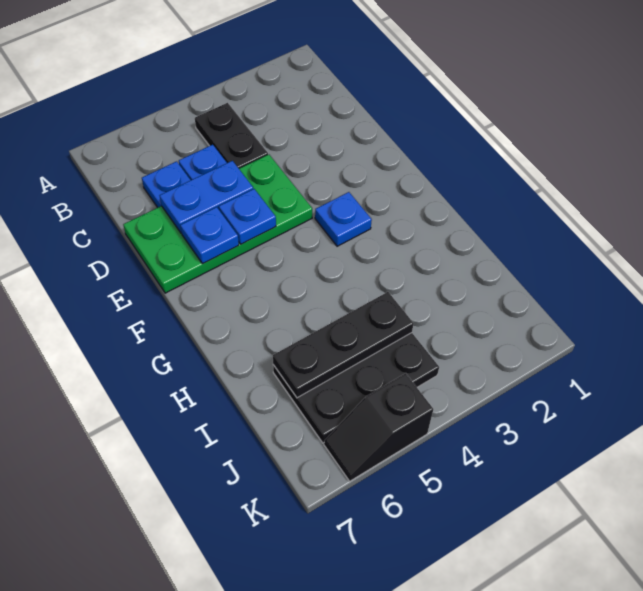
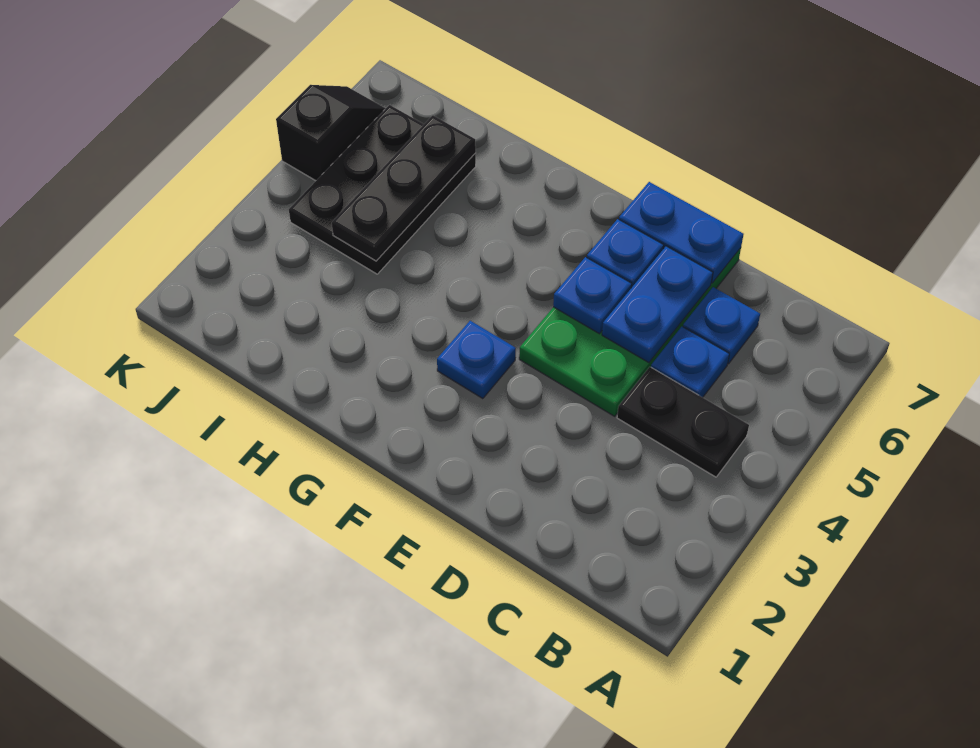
none -> blue 1x2 plate [619,182,744,283]

